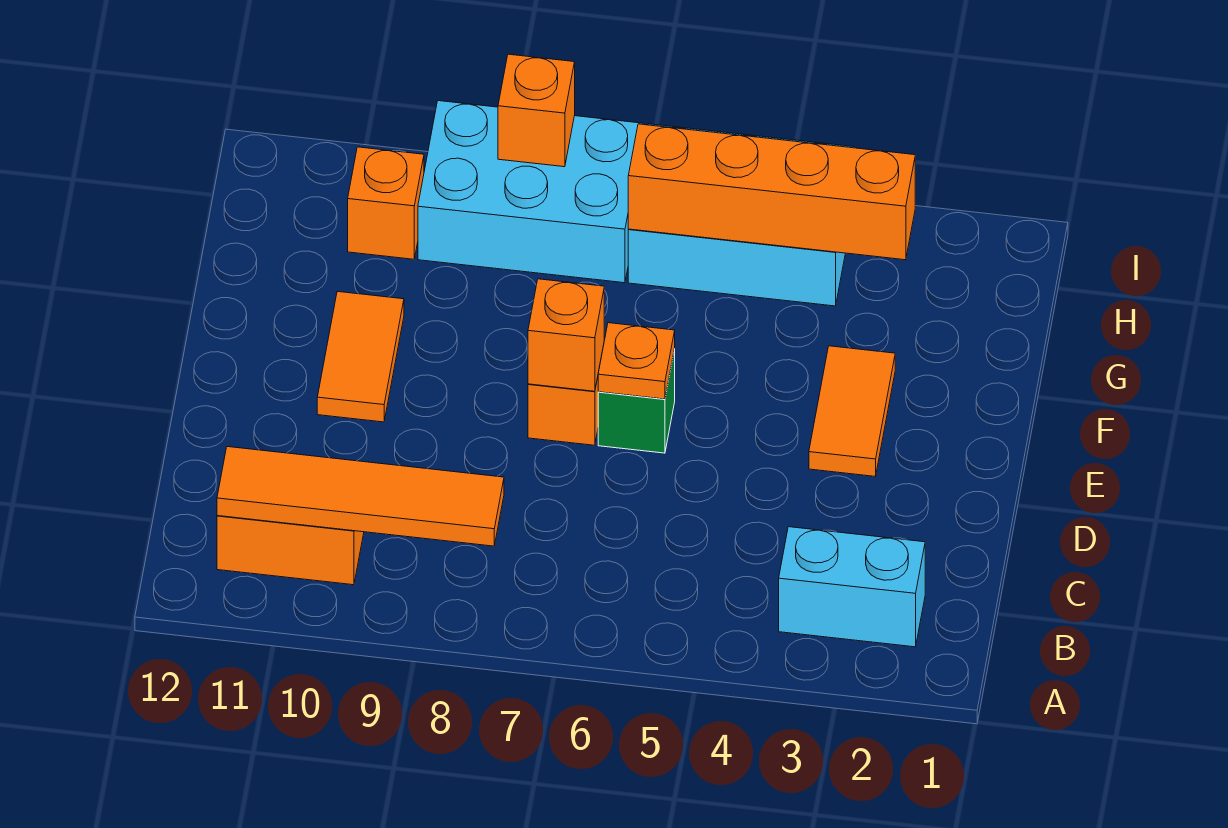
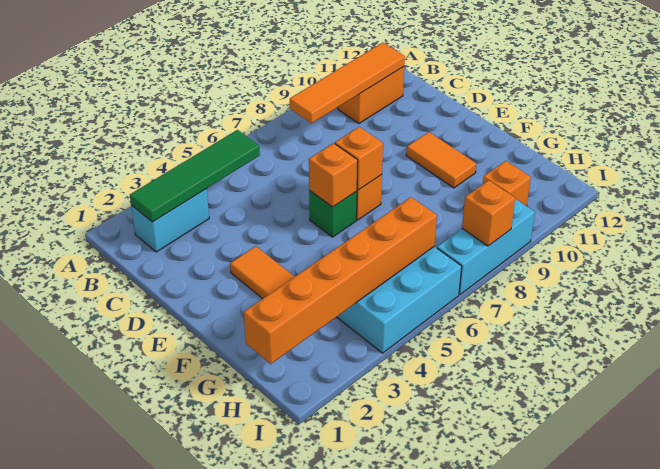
none -> green 1x4 tile [130,130,260,222]
orange 1x1 plate [598,323,675,399] -> orange 1x1 brick [309,143,358,207]
orange 1x4 brick [628,124,915,260] -> orange 1x6 brick [244,197,437,364]
cyan 2x3 brick [418,101,645,283] -> cyan 1x3 brick [437,199,535,295]

